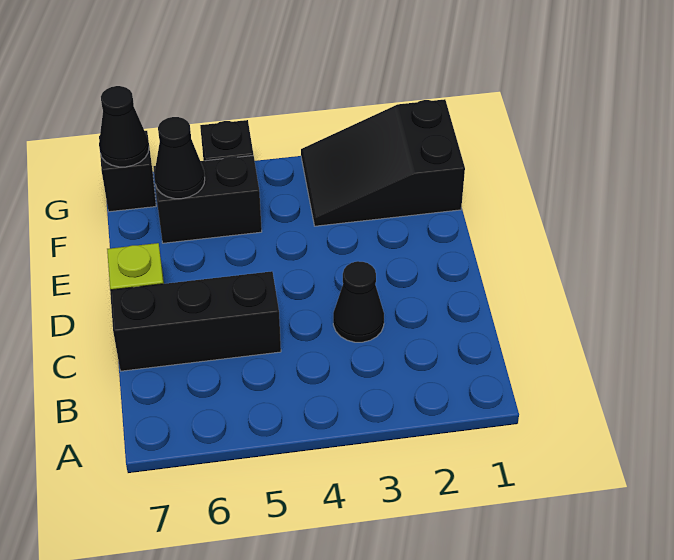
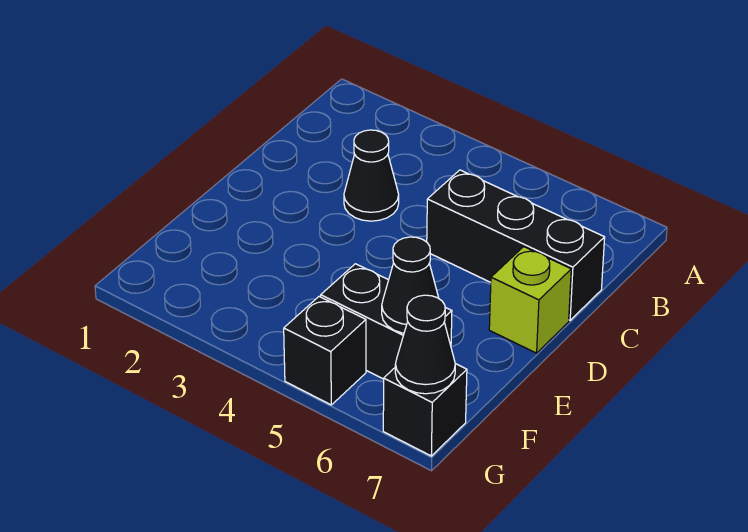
black 2x3 slope [301,99,465,226] -> none

